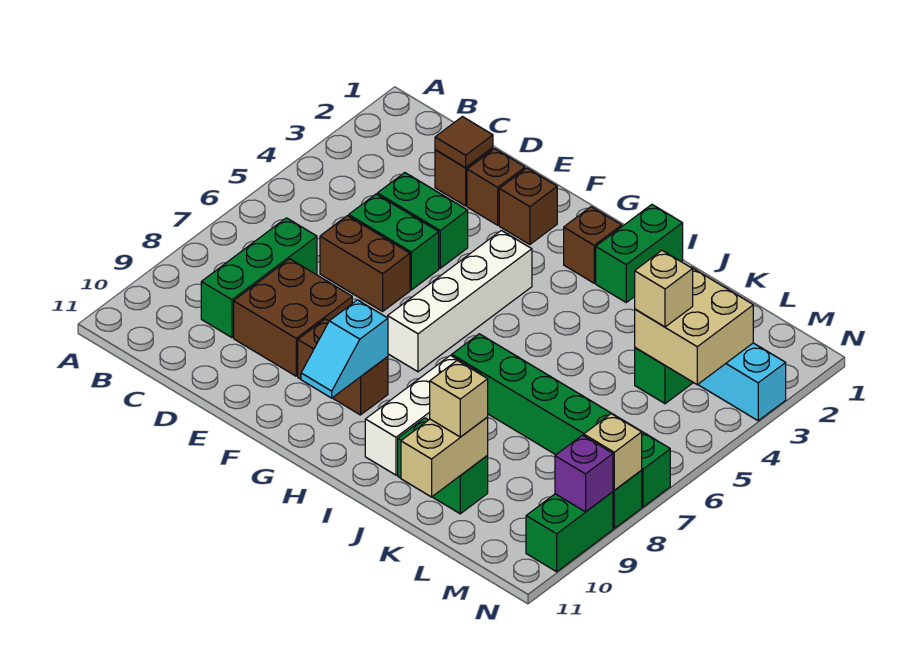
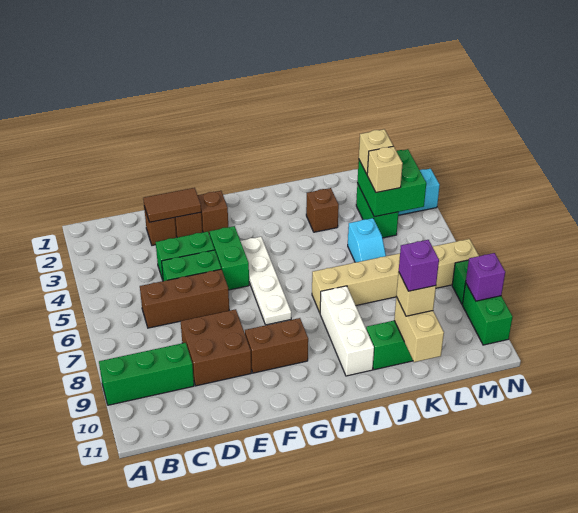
green 1x3 brick [201,218,317,338] -> green 1x3 brick turned to [99,343,194,405]
brown 1x1 tile [435,117,493,168] -> brown 1x2 tile [143,188,201,222]
brown 1x2 brick [320,216,410,312] -> brown 1x3 brick [140,269,229,328]
white 1x4 brick [388,230,532,372] -> white 1x4 plate [241,237,291,325]
cyan 1x2 slope [301,300,388,398] -> cyan 1x2 slope moved to [348,218,386,262]
brown 1x1 brick [564,207,622,283] -> brown 1x1 brick moved to [306,188,339,232]
green 1x2 brick [596,205,683,302] -> green 1x2 brick moved to [209,226,249,290]
green 1x6 brick [452,334,670,507] -> tan 1x6 brick [312,239,479,312]
none -> purple 1x1 brick [399,240,439,291]
tan 2x2 brick [635,267,753,385] -> green 2x2 brick [357,149,426,217]
tan 1x1 brick [584,414,642,490] -> tan 1x1 brick moved to [359,129,393,174]

